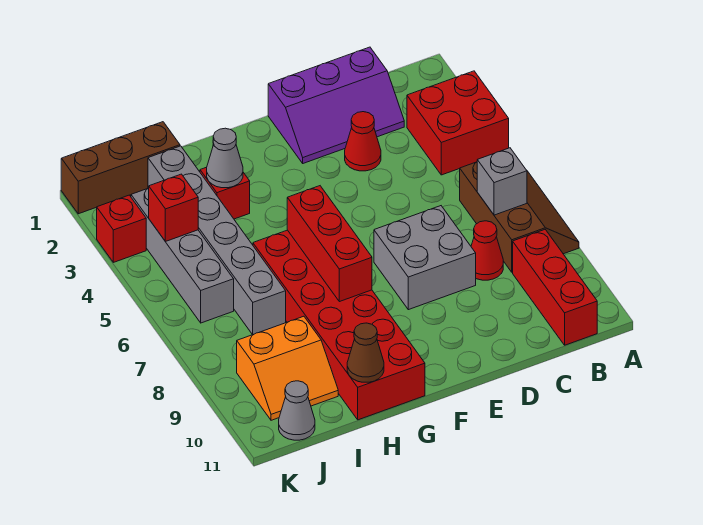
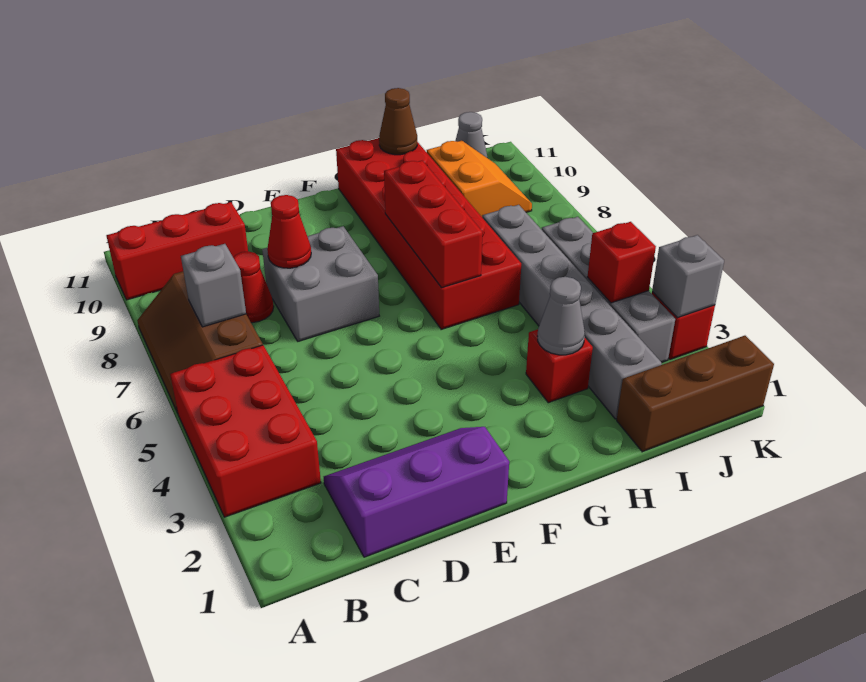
red 2x2 brick [407,71,509,175] -> red 2x3 brick [170,345,321,517]
red 1x3 brick [513,230,597,345] -> red 1x3 brick turned to [106,202,248,300]
red 1x1 cone [345,112,381,171] -> red 1x1 cone moved to [267,195,311,268]
orange 2x2 slope [237,316,338,420] -> orange 2x2 slope turned to [427,141,532,217]
none -> grey 1x1 brick [652,235,724,317]

